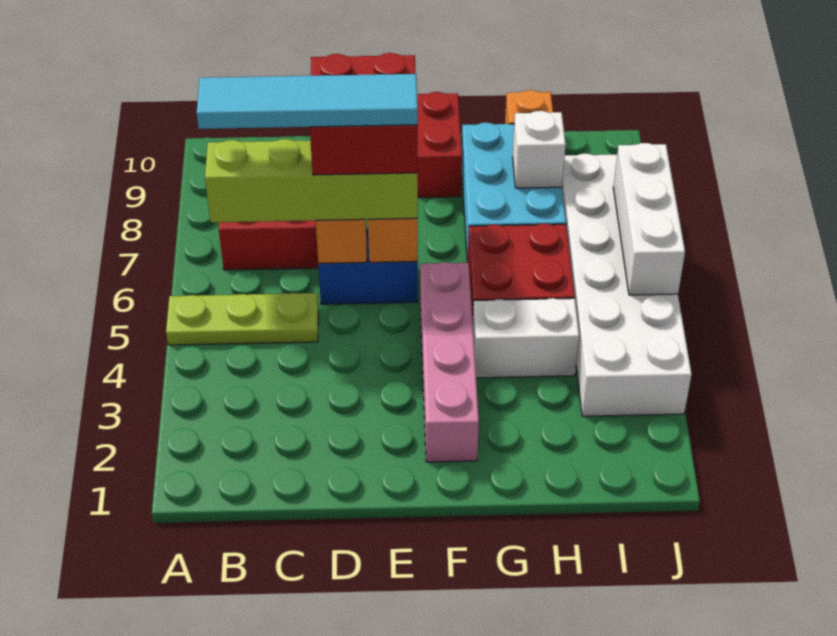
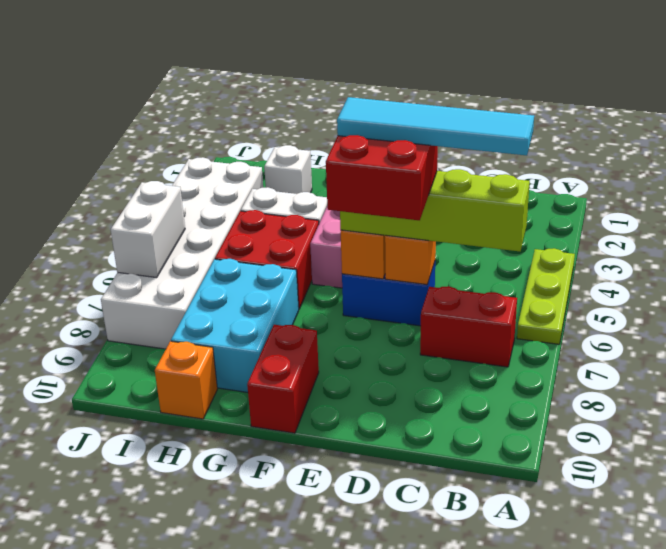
lime 1x3 plate [166,293,318,345] -> lime 1x3 plate turned to [517,248,575,344]
white 1x1 brick [513,111,566,188] -> white 1x1 brick moved to [264,145,312,194]
white 1x3 brick [613,143,685,295] -> white 1x2 brick [111,181,185,278]

